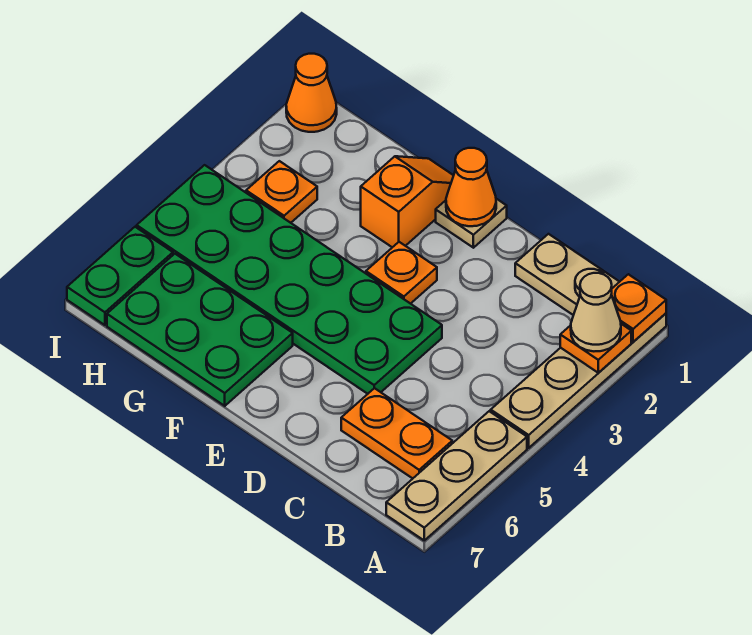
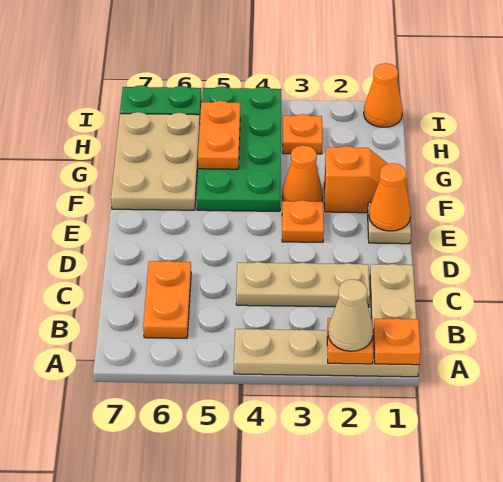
tan 1x3 plate [386,411,527,540] -> tan 1x3 plate moved to [236,262,370,307]
green 2x6 plate [137,165,442,394] -> green 2x4 plate [197,86,282,211]
none -> orange 1x1 cone [282,145,323,202]
green 2x3 plate [107,254,293,406] -> tan 2x3 plate [111,112,200,210]
none -> orange 1x2 plate [198,101,240,169]

